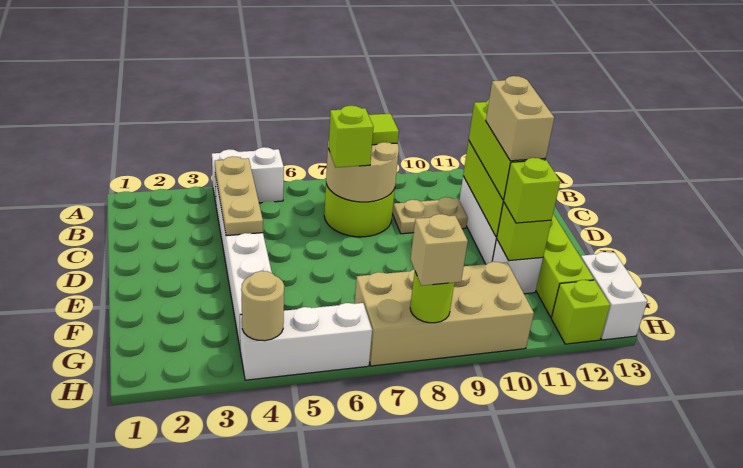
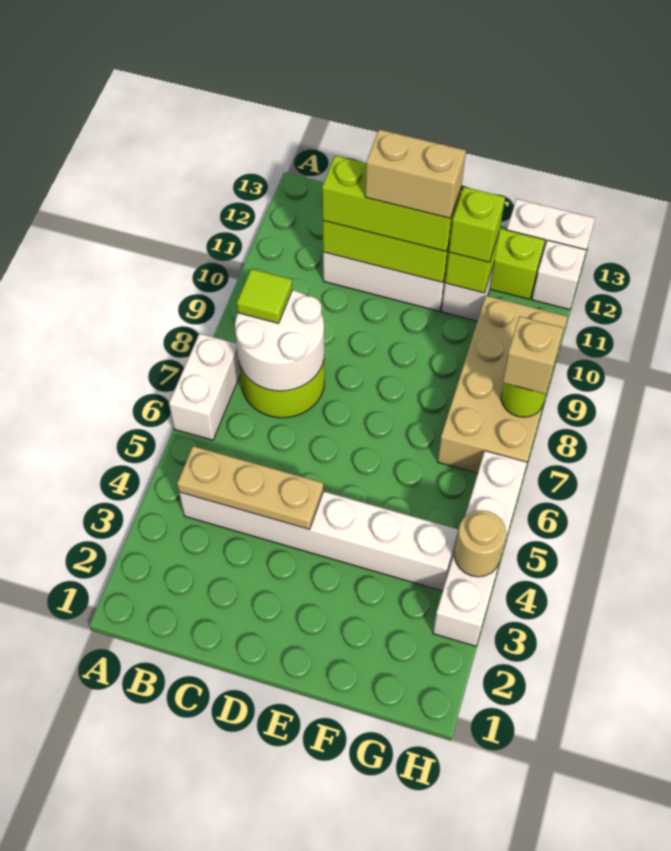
white 1x2 brick [212,147,284,203] -> white 1x2 brick moved to [169,334,240,440]
tan 2x2 round brick [326,141,399,202] -> white 2x2 round brick [235,290,324,391]
lime 1x1 brick [329,106,373,167] -> none
tan 1x2 plate [393,197,468,234] -> none
white 1x3 brick [240,303,372,380] -> white 1x4 brick [433,451,527,646]
lime 1x1 brick [551,280,610,344] -> white 1x1 brick [532,240,586,310]

